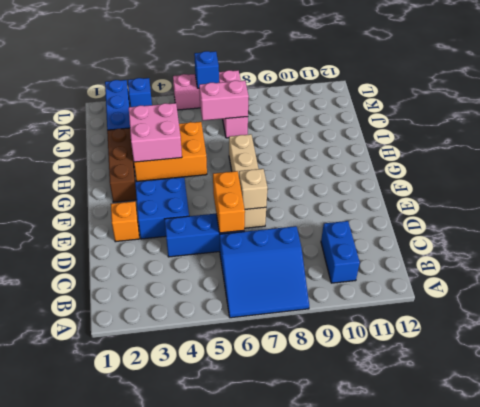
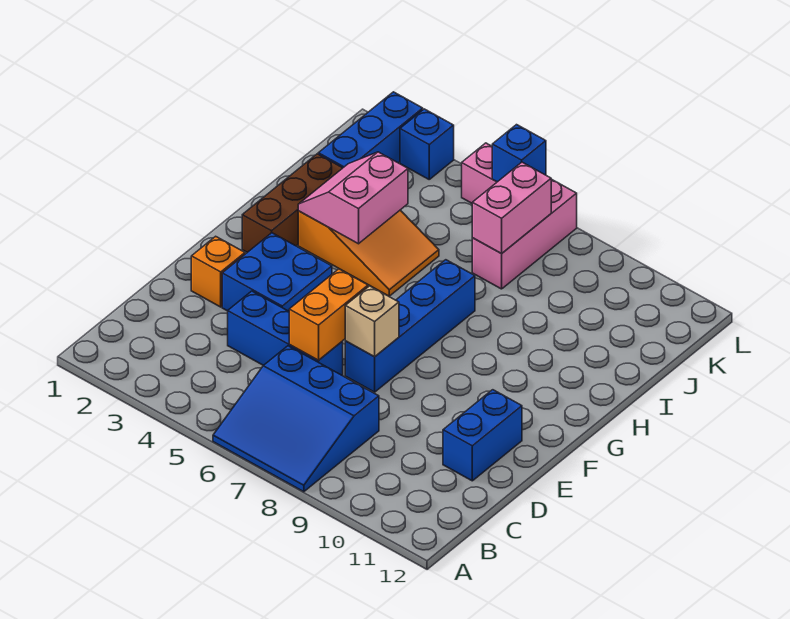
blue 1x2 brick [321,221,360,283] -> blue 1x2 brick moved to [443,390,522,481]
tan 1x4 brick [229,134,266,228] -> blue 1x4 brick [345,260,475,392]
orange 2x3 brick [134,122,207,181] -> orange 2x3 slope [298,210,439,296]
pink 2x2 brick [129,103,182,162] -> pink 2x2 slope [298,152,408,244]
pink 1x2 brick [199,81,249,120] -> pink 1x2 brick turned to [472,162,551,254]

